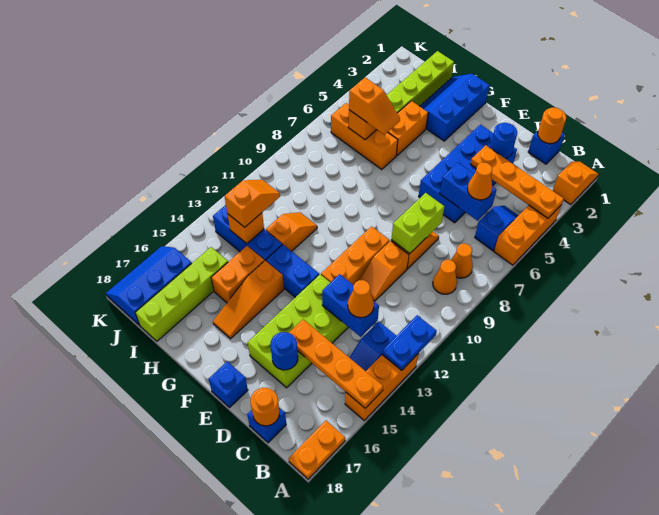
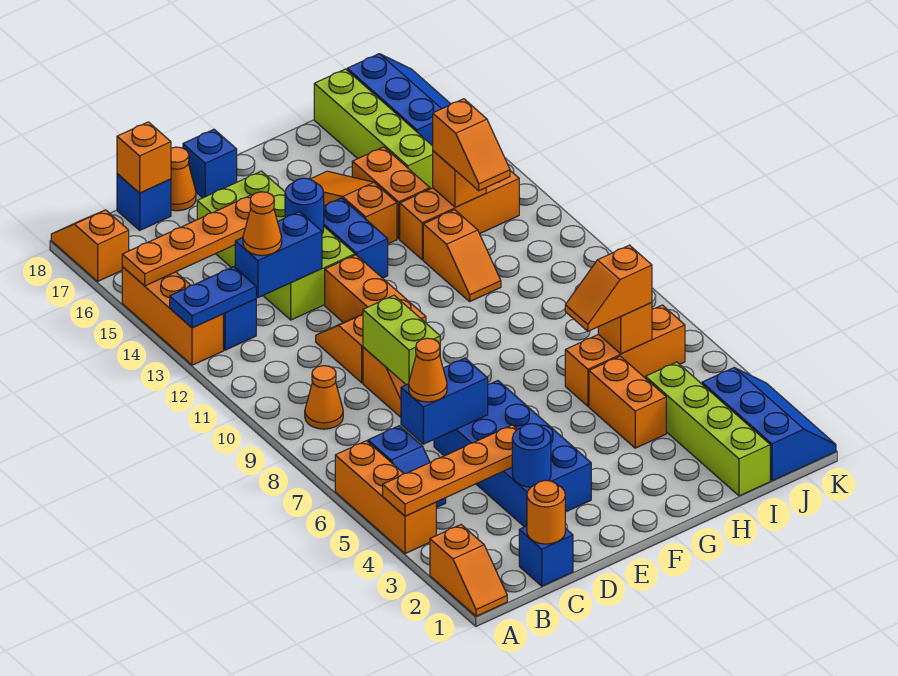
blue 1x2 plate [382,315,437,370] -> blue 1x2 plate turned to [170,267,256,328]
orange 1x2 plate [289,421,345,479] -> orange 1x2 slope [51,210,129,281]
orange 1x1 cone [451,244,473,278] -> orange 1x1 cone moved to [171,147,196,211]
orange 1x1 round brick [251,388,279,426] -> orange 1x1 brick [117,122,171,193]
blue 1x1 round brick [271,332,298,370] -> blue 1x1 round brick moved to [285,178,324,234]
blue 1x2 brick [266,245,319,297] -> blue 1x2 brick turned to [324,198,388,278]
blue 2x3 slope [420,74,490,141] -> blue 2x3 slope moved to [702,368,836,481]
blue 1x3 brick [213,205,282,261] -> orange 1x3 brick [400,171,519,260]

